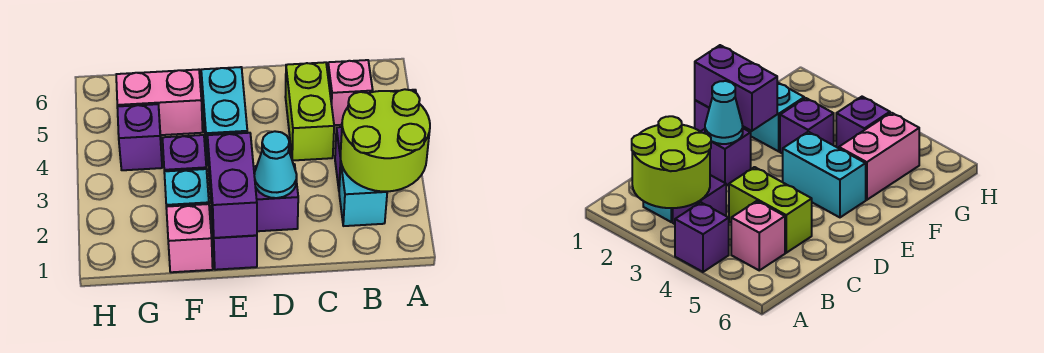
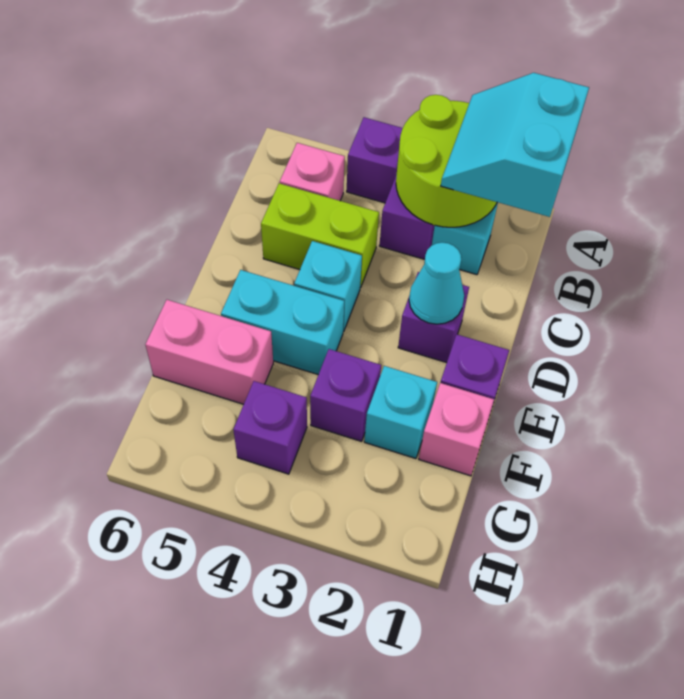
none -> cyan 2x2 slope [441,73,589,217]
none -> cyan 1x1 brick [294,241,362,331]
purple 1x2 brick [208,133,257,238] -> none
pink 1x2 brick [116,69,203,135] -> pink 1x2 brick turned to [145,300,273,404]

